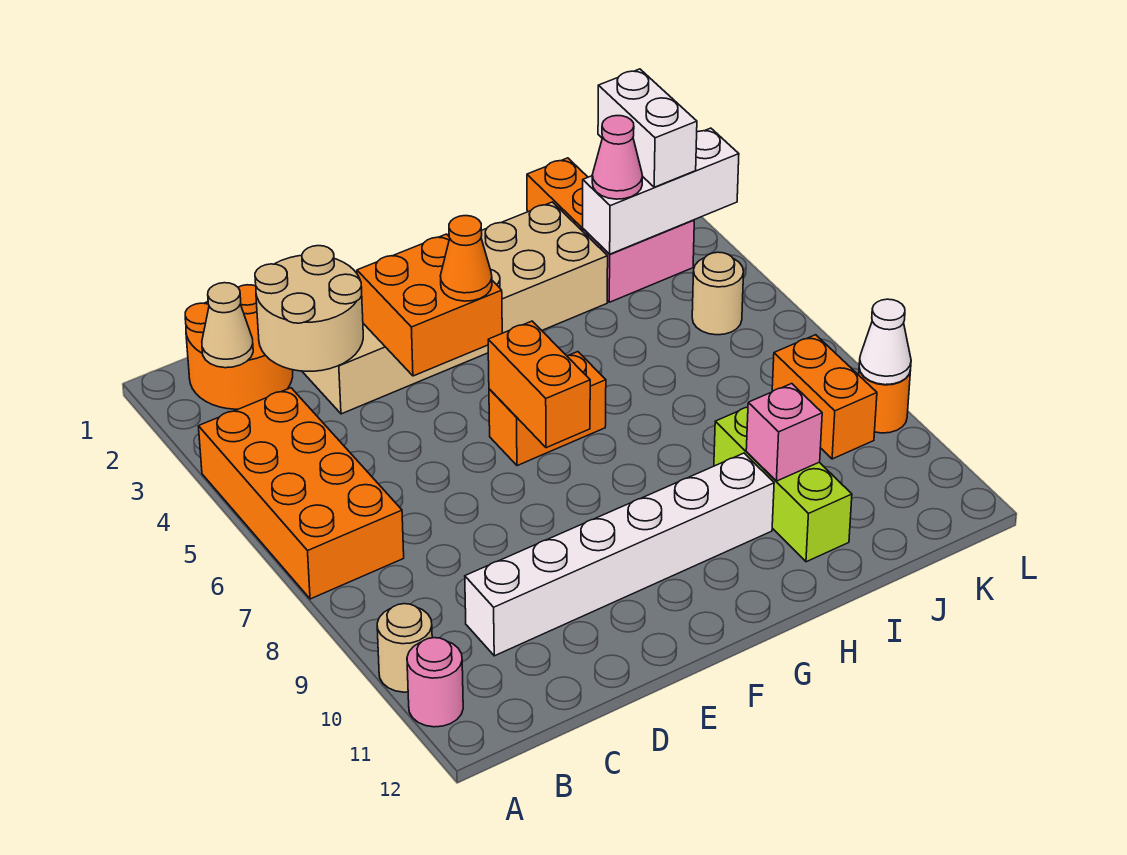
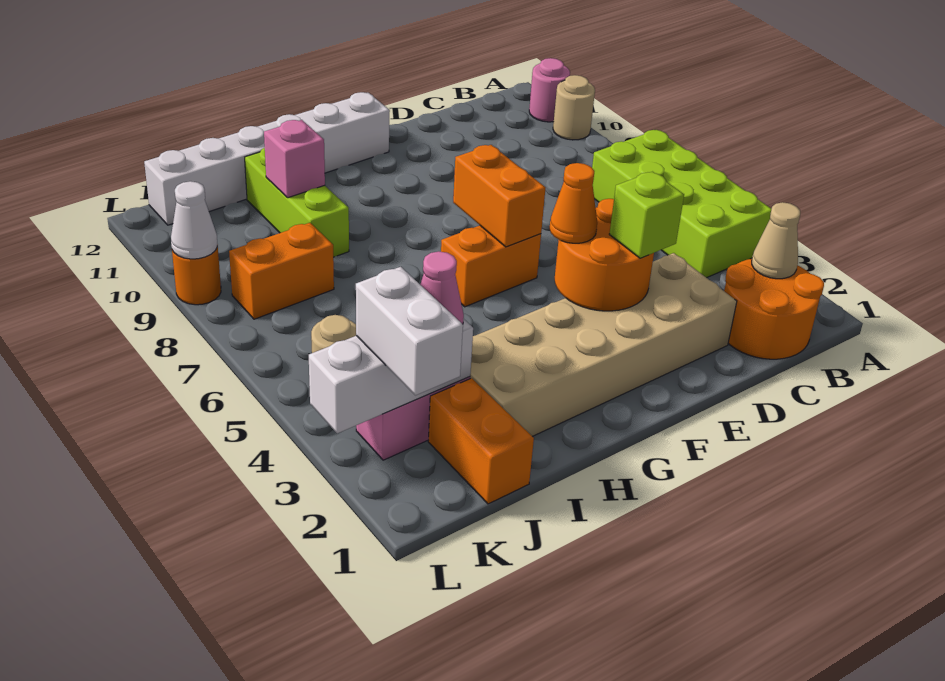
orange 2x4 brick [198,388,404,599] -> lime 2x4 brick [592,130,771,278]
tan 2x2 round brick [255,246,363,371] -> none
white 1x6 brick [465,453,774,656] -> white 1x6 brick moved to [144,92,390,225]
orange 2x2 brick [357,234,502,376] -> orange 2x2 round brick [555,199,654,311]
none -> lime 1x1 brick [609,172,684,258]
orange 1x2 brick [772,335,877,459] -> orange 1x2 brick turned to [229,223,334,319]

